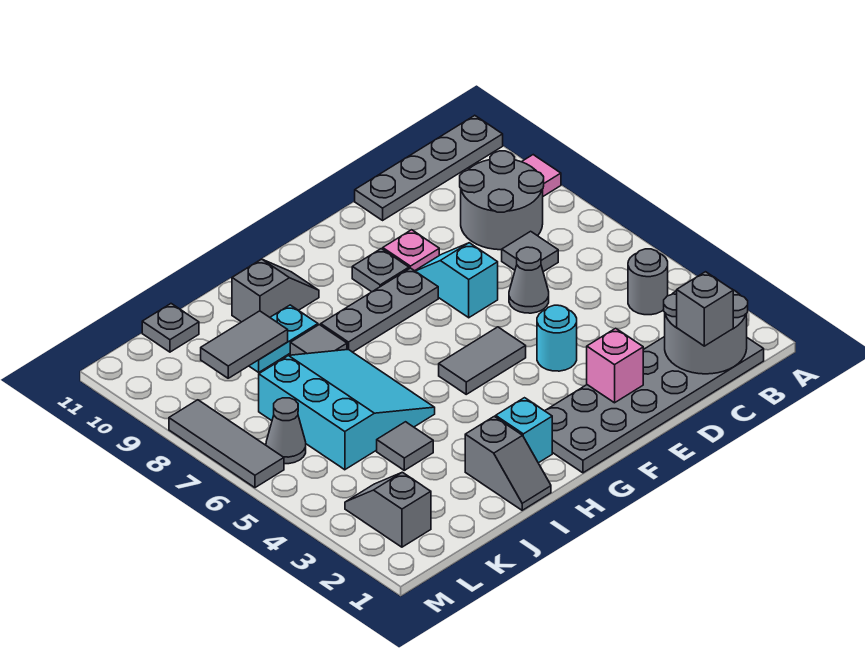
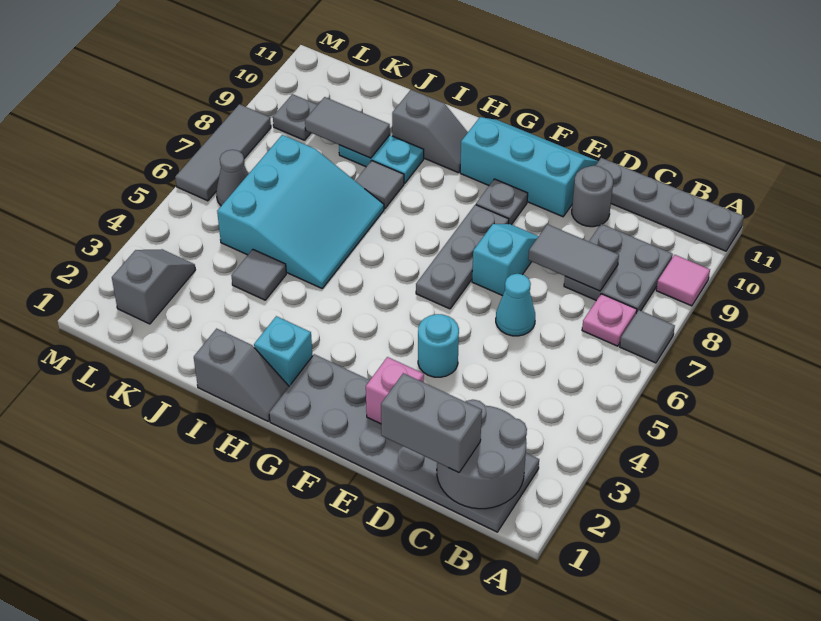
grey 1x1 round brick [628,249,668,315] -> grey 1x1 round brick moved to [572,166,613,227]
grey 2x2 round brick [460,151,544,250] -> grey 2x2 plate [564,224,673,313]
grey 1x1 brick [677,272,733,346] -> grey 1x2 brick [381,373,482,473]
grey 1x1 tile [502,231,558,272] -> grey 1x1 tile moved to [620,310,675,363]
grey 1x1 cone [509,247,549,313] -> cyan 1x1 cone [496,274,535,336]
pink 1x1 plate [383,230,439,271] -> pink 1x1 plate moved to [582,294,637,346]
none -> cyan 2x3 slope [460,117,598,217]
grey 1x2 tile [439,327,526,394] -> grey 1x2 tile moved to [528,224,619,291]
grey 1x3 plate [321,268,438,352] -> grey 1x3 plate turned to [416,205,509,309]
grey 1x2 slope [465,416,551,510] -> grey 1x2 slope turned to [194,329,289,421]
grey 1x1 plate [142,304,199,352] -> grey 1x1 plate moved to [273,94,317,140]

